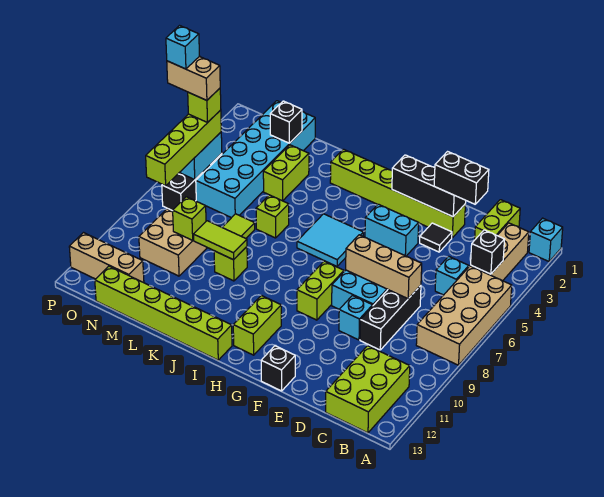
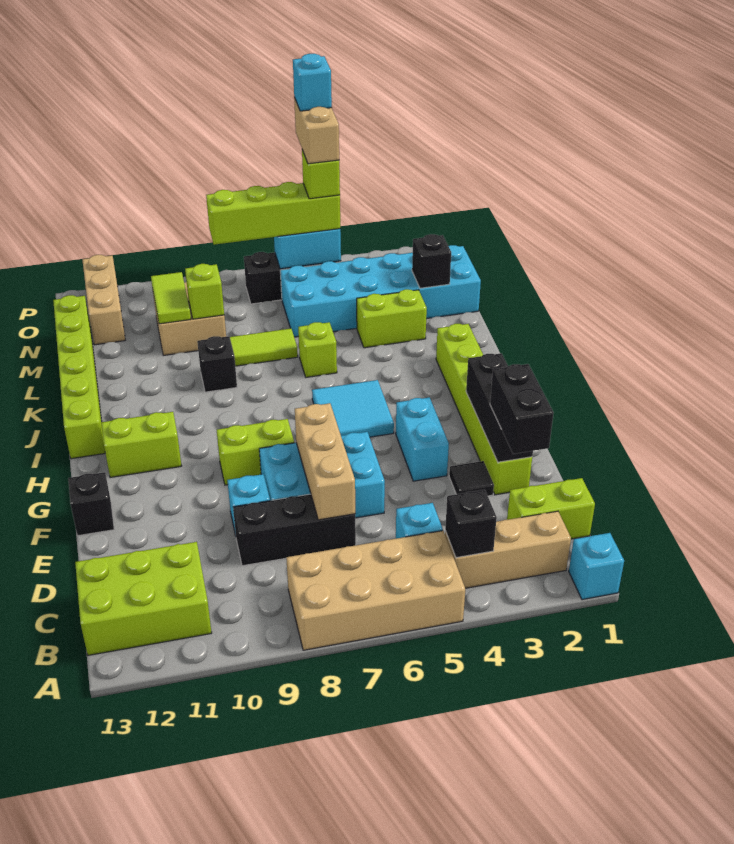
lime 1x1 brick [214,247,247,281] -> black 1x1 brick [197,336,237,392]
lime 1x2 tile [193,221,247,260] -> lime 1x2 tile moved to [151,272,191,324]

